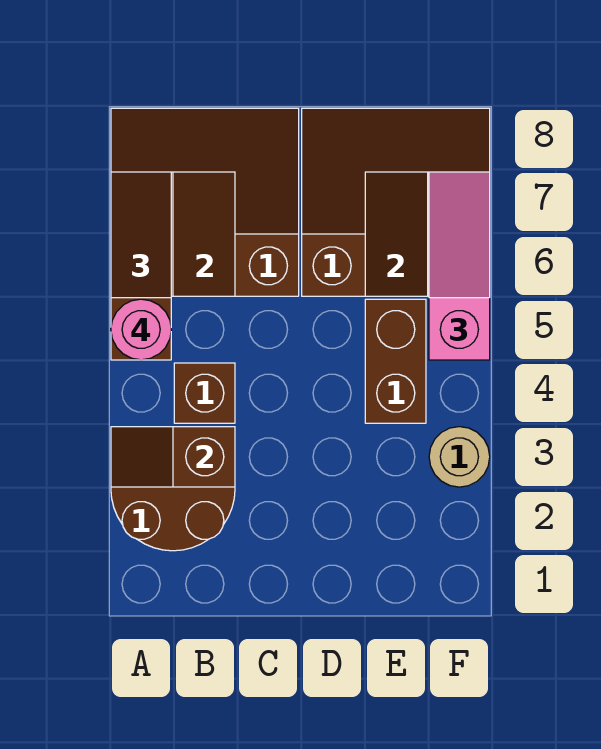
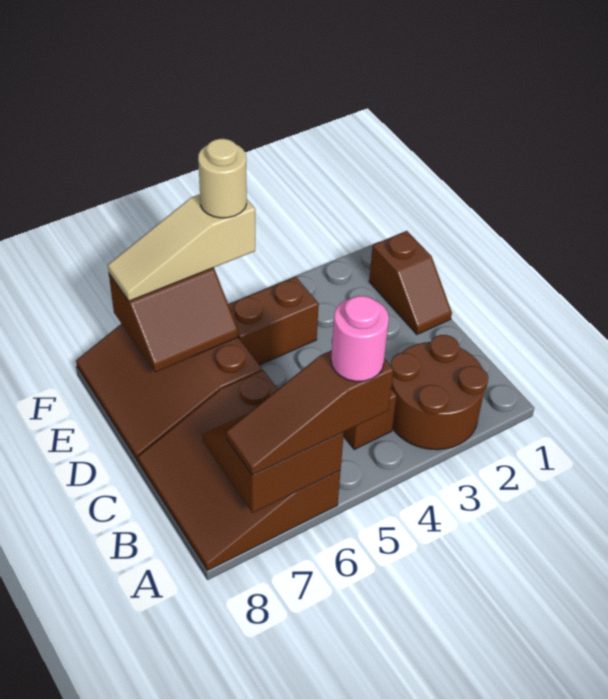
brown 1x2 slope [111,427,235,487] -> brown 1x2 slope moved to [369,231,452,334]
tan 1x1 round brick [429,427,490,487] -> tan 1x1 round brick moved to [198,139,247,218]
pink 1x3 slope [429,172,490,360] -> tan 1x3 slope [108,194,255,301]

